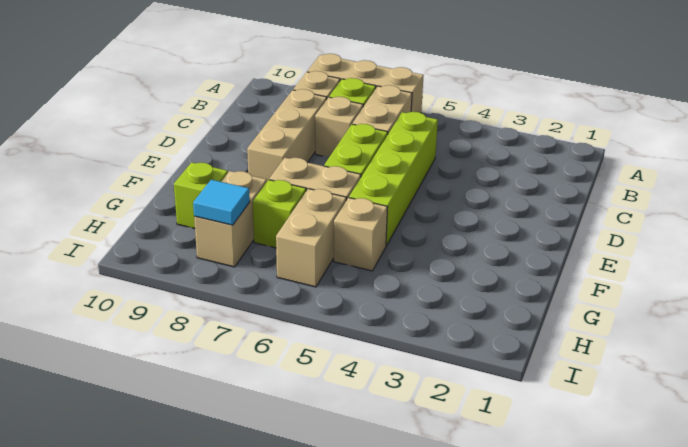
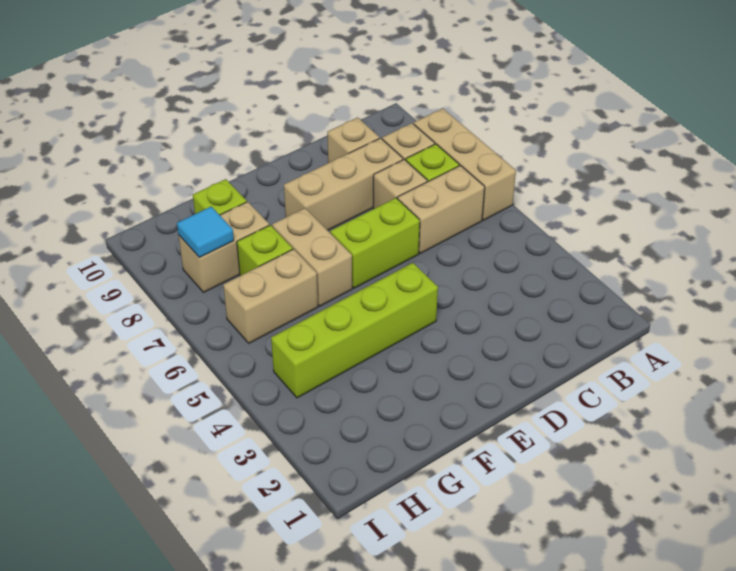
lime 1x4 brick [349,112,438,246] -> lime 1x4 brick moved to [271,263,438,398]
tan 1x1 brick [334,198,387,271] -> tan 1x1 brick moved to [327,117,380,163]

